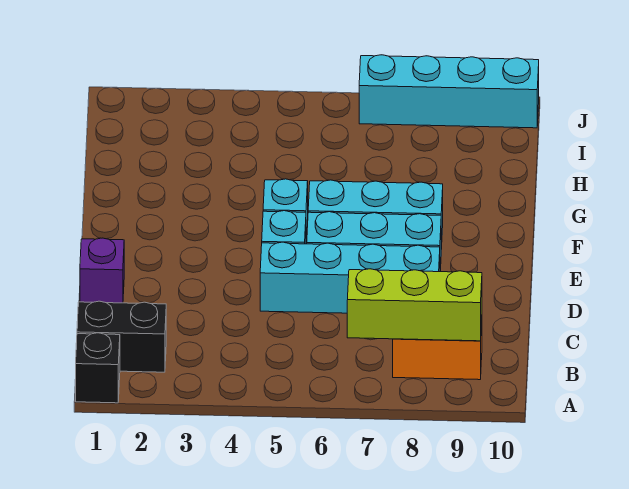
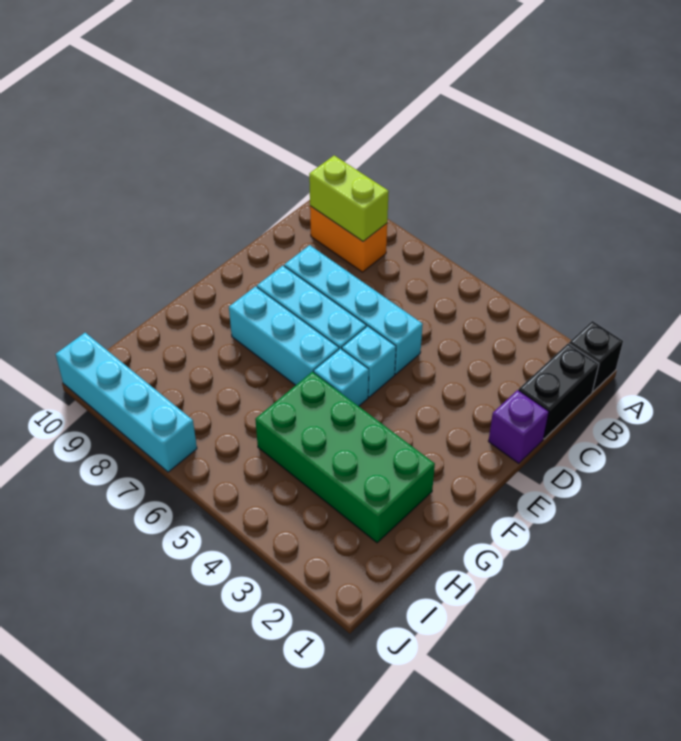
black 1x2 brick [77,301,166,372] -> black 1x2 brick turned to [519,343,599,439]
lime 1x3 brick [347,269,482,341] -> lime 1x2 brick [309,156,389,241]
none -> green 2x4 brick [255,372,435,543]

